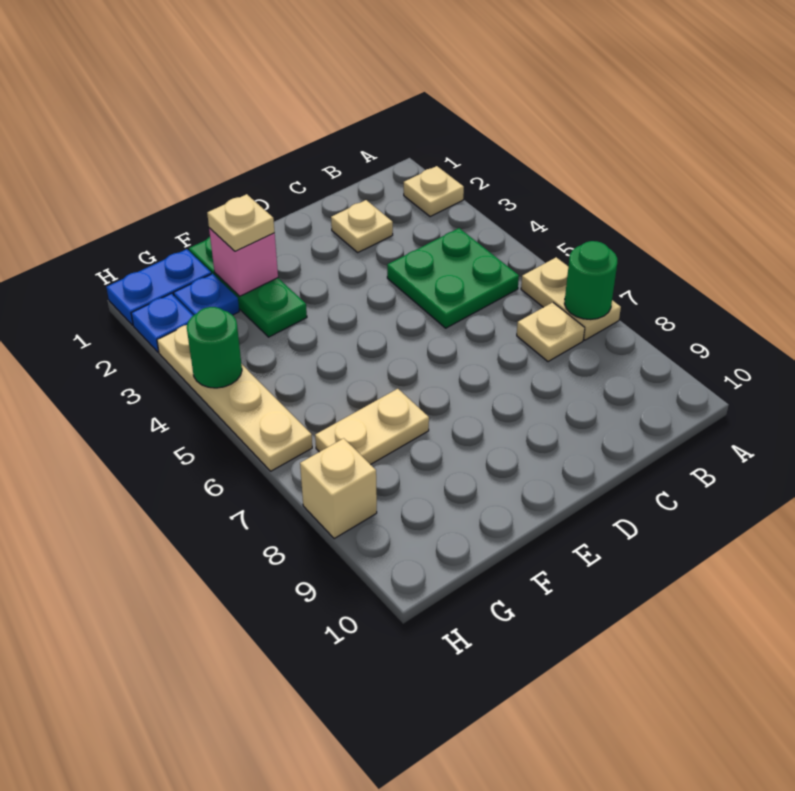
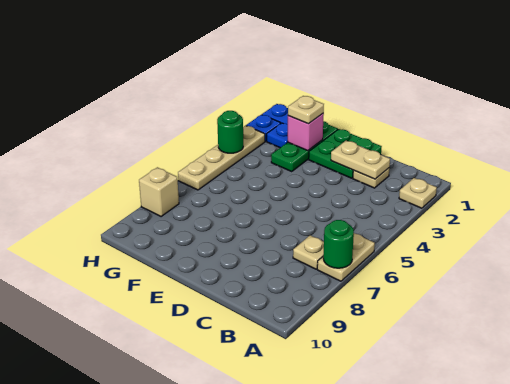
green 2x2 plate [387,228,519,328] -> green 2x2 plate moved to [309,129,382,178]
tan 1x2 plate [315,389,429,465] -> tan 1x2 plate moved to [331,141,390,179]

